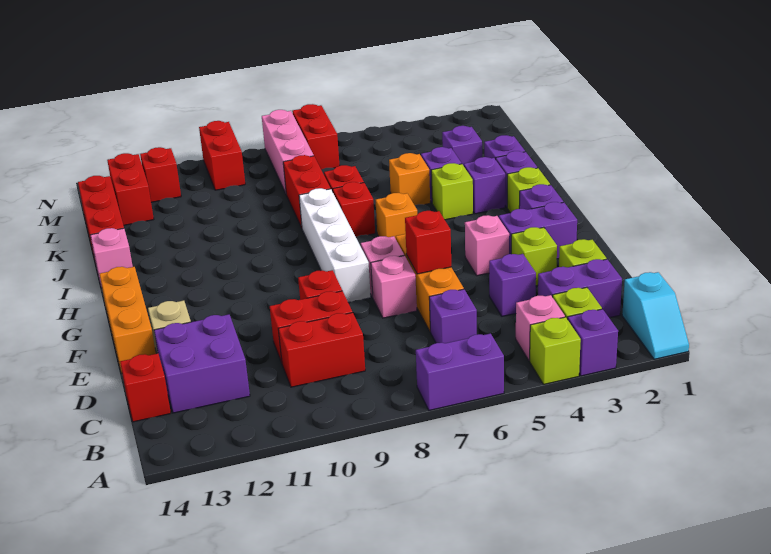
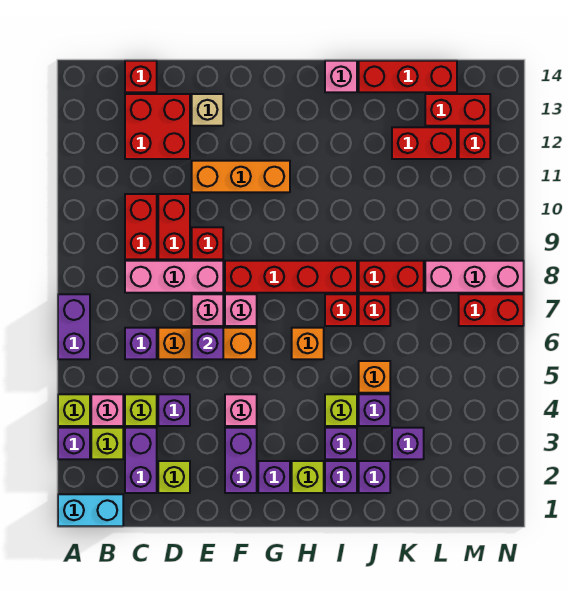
cyan 1x2 slope [622,272,689,359] -> cyan 1x2 brick [58,494,123,526]
none -> pink 1x3 brick [125,261,223,293]
purple 2x2 brick [154,314,250,413] -> red 2x2 brick [125,94,190,159]
lime 1x1 brick [511,227,557,286] -> lime 1x1 brick moved to [125,394,157,426]
red 1x1 brick [405,211,451,274] -> purple 1x1 brick [192,328,223,359]
orange 1x3 brick [100,267,156,373] -> orange 1x3 brick moved to [192,161,290,192]
white 1x4 brick [299,188,371,302] -> red 1x4 brick [225,261,357,293]
red 1x2 brick [199,121,245,190] -> red 1x2 brick moved to [392,127,457,159]

